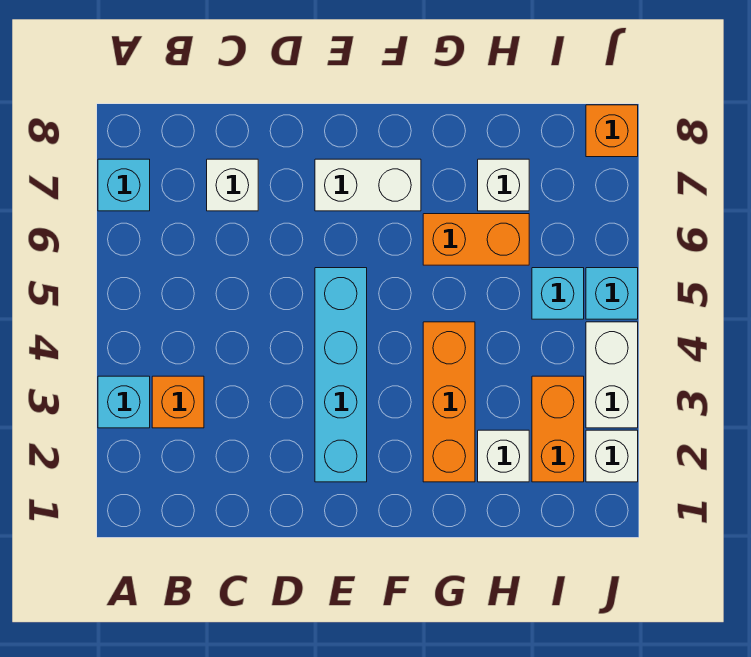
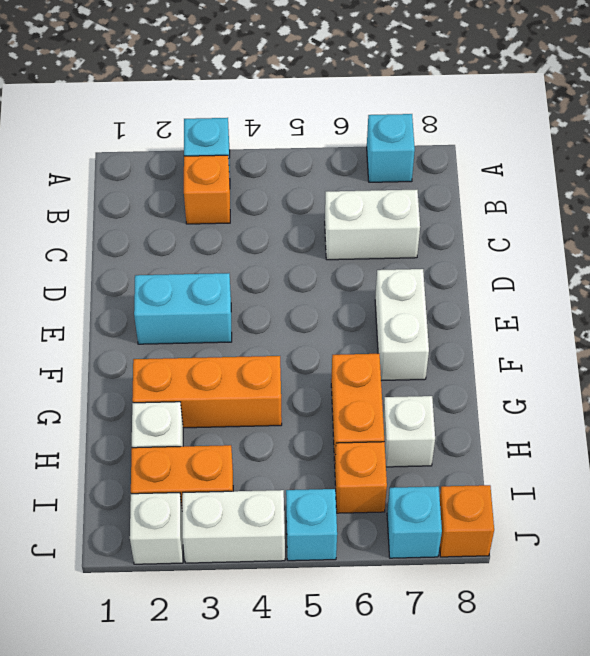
white 1x1 brick [207,159,258,211] -> white 1x2 brick [325,190,420,260]
cyan 1x4 brick [315,268,367,482] -> cyan 1x2 brick [134,273,232,344]
cyan 1x1 brick [532,268,584,319] -> cyan 1x1 brick moved to [387,486,442,558]
none -> orange 1x1 brick [335,442,387,513]

